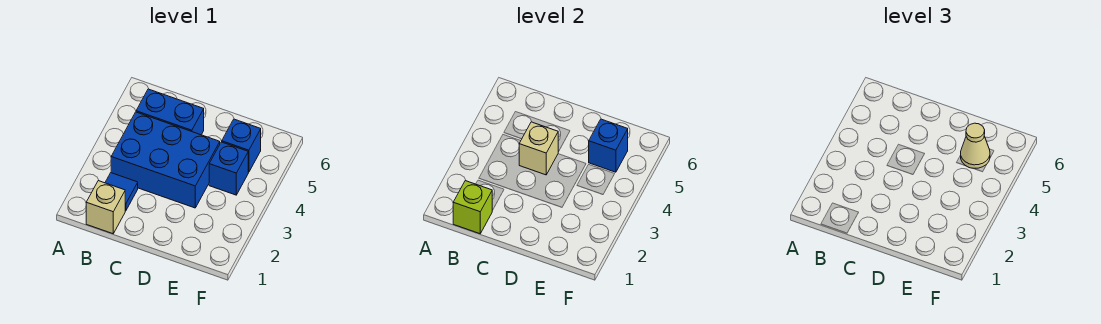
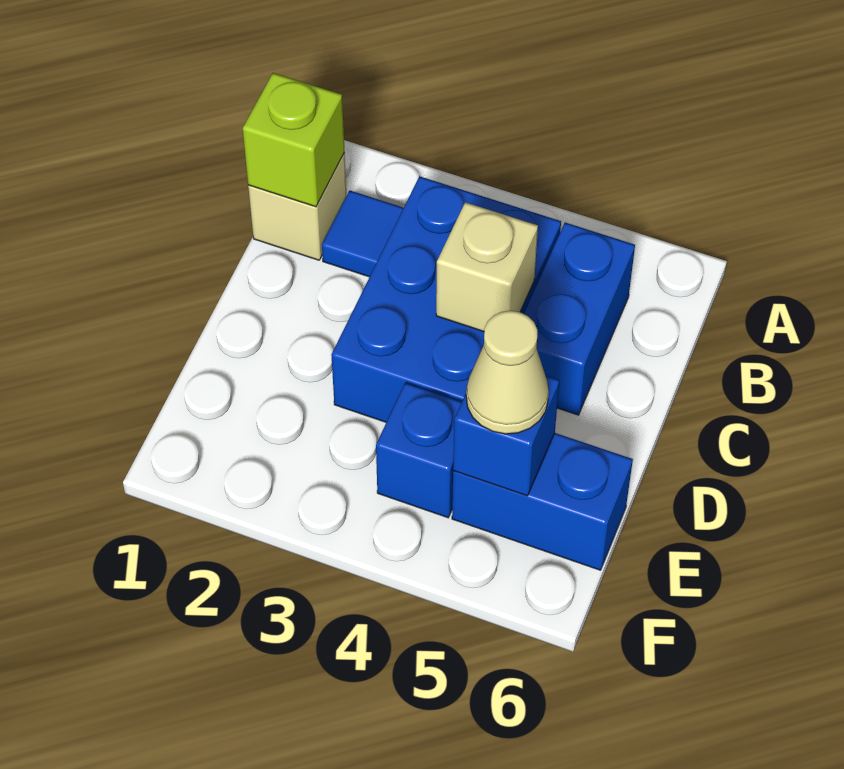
blue 1x1 brick [222,119,261,172] -> blue 1x2 brick [452,433,633,570]

